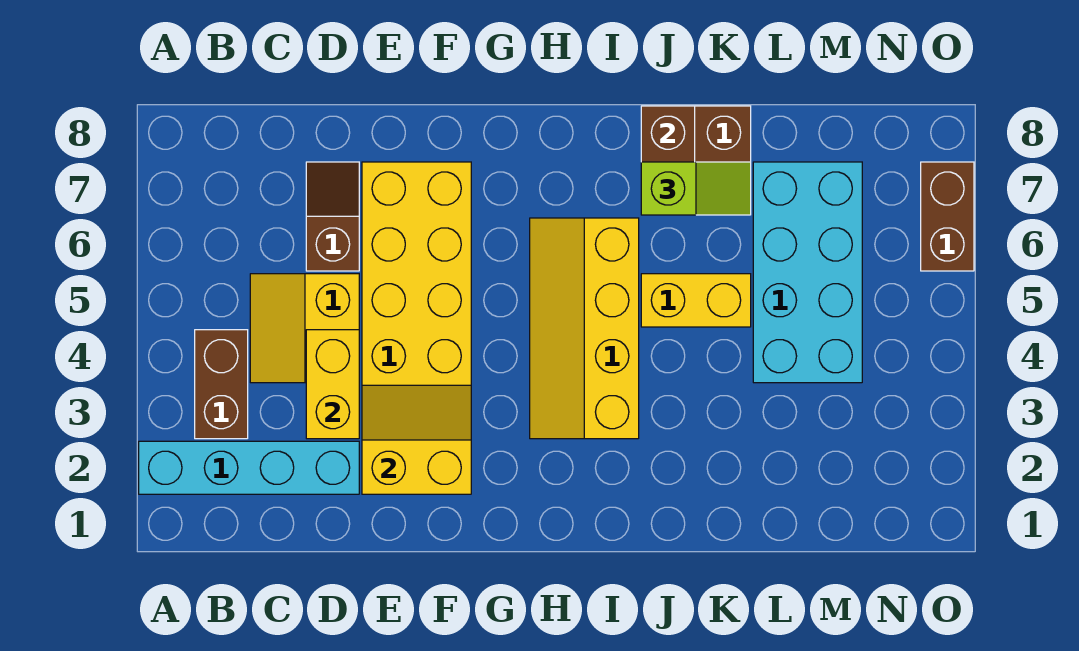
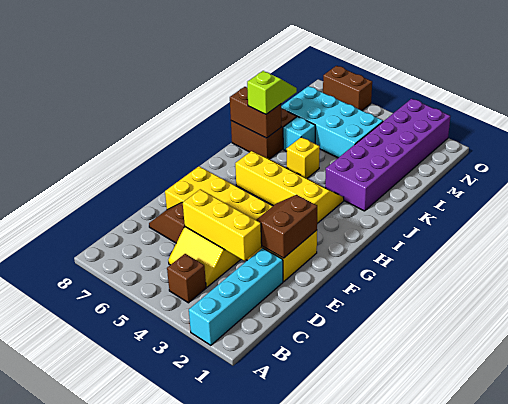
brown 1x2 brick [195,330,248,439] -> brown 1x1 brick [167,254,206,303]
yellow 1x2 brick [306,330,359,439] -> yellow 1x3 brick [183,189,262,261]
yellow 2x2 slope [362,385,471,494] -> brown 2x2 slope [256,195,317,258]
yellow 2x4 slope [530,218,639,439] -> yellow 2x4 slope turned to [235,151,344,223]
none -> purple 2x6 brick [325,99,450,211]
yellow 1x2 brick [641,274,751,327] -> yellow 1x1 brick [286,137,320,178]
none -> cyan 1x1 brick [283,117,315,151]

